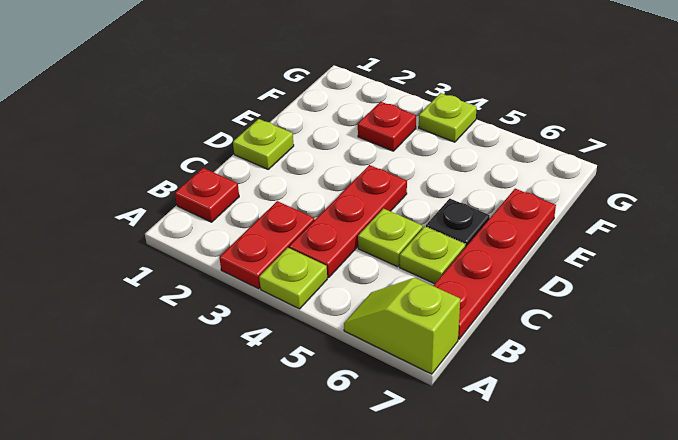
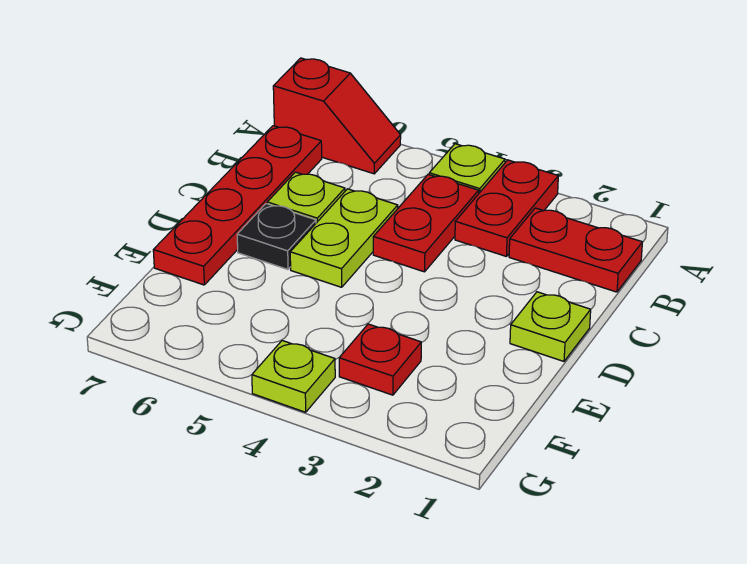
lime 1x2 slope [344,278,460,374] -> red 1x2 slope [273,58,401,174]
red 1x1 plate [175,168,239,222] -> red 1x2 plate [509,208,642,292]
red 1x3 plate [289,165,407,278] -> red 1x2 plate [373,174,479,272]
lime 1x1 plate [358,209,423,267] -> lime 1x2 plate [290,189,398,287]

